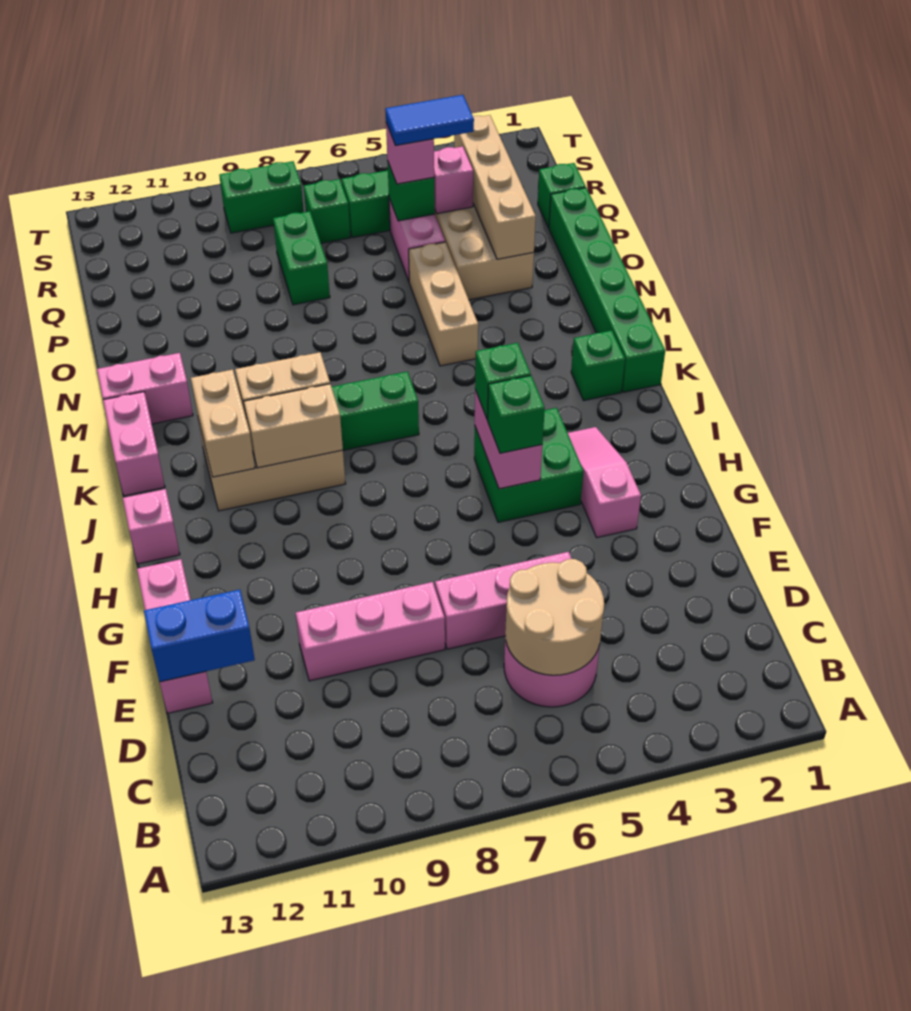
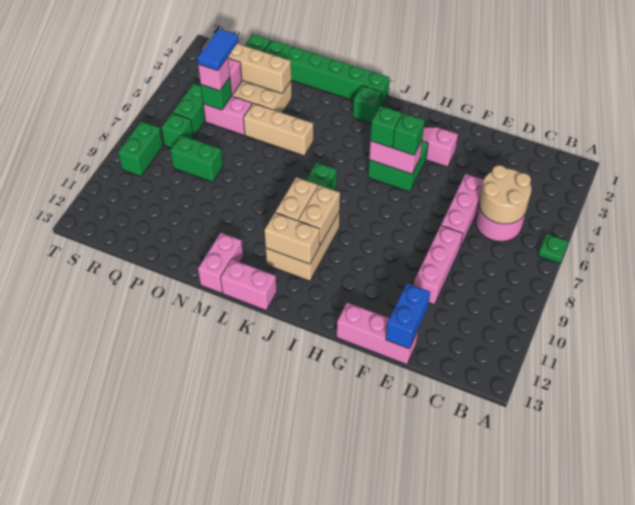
none -> green 1x1 plate [538,234,569,264]
pink 1x1 brick [123,489,180,564] -> none

